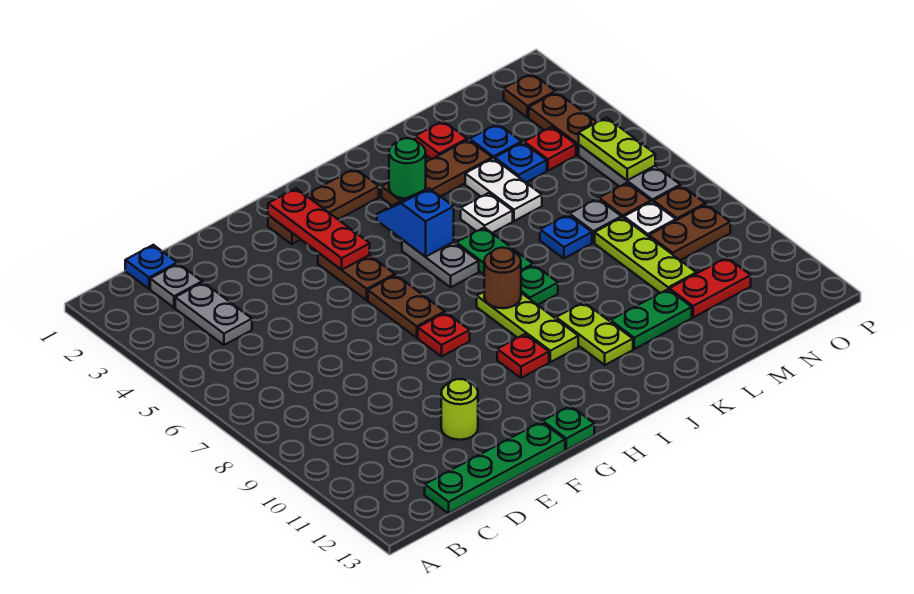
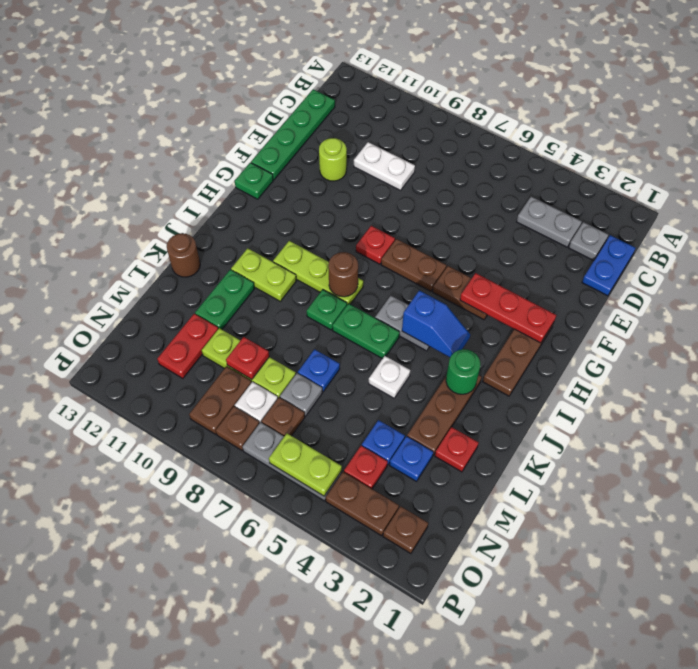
blue 1x1 plate [125,245,177,289] -> blue 1x2 plate [582,235,635,296]
red 1x1 plate [497,334,549,378] -> red 1x1 plate moved to [226,337,269,380]
none -> brown 1x1 round brick [167,233,200,277]
white 1x2 plate [465,158,542,221] -> white 1x2 plate moved to [354,142,415,190]

